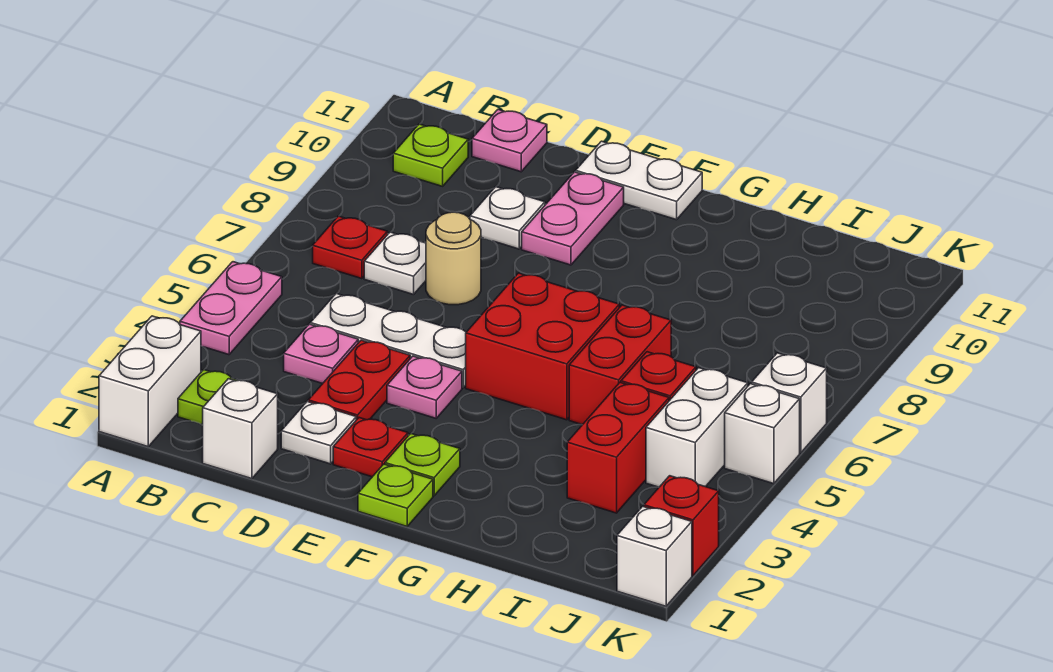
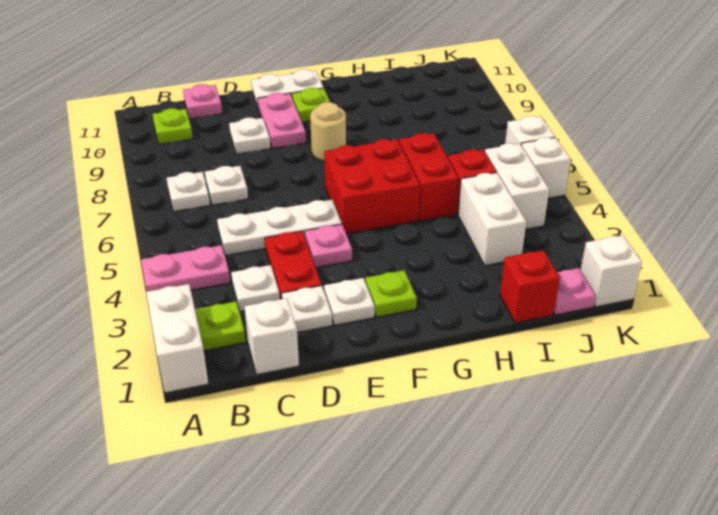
pink 1x2 plate [180,262,282,355] -> pink 1x2 plate turned to [141,245,230,292]
red 1x1 plate [313,216,388,279] -> white 1x1 plate [167,172,210,212]
none -> white 1x1 plate [231,265,280,311]
pink 1x1 plate [284,324,358,384] -> pink 1x1 plate moved to [554,268,596,315]
tan 1x1 round brick [426,212,481,305] -> tan 1x1 round brick moved to [310,102,346,161]
red 1x1 plate [333,418,408,477] -> white 1x1 plate [324,278,375,325]
lime 1x1 plate [358,464,433,526] -> lime 1x1 plate moved to [292,88,330,122]
red 1x2 brick [567,382,669,513] -> white 1x2 brick [458,173,526,265]
red 1x1 brick [644,476,719,576] -> red 1x1 brick moved to [500,250,560,323]

